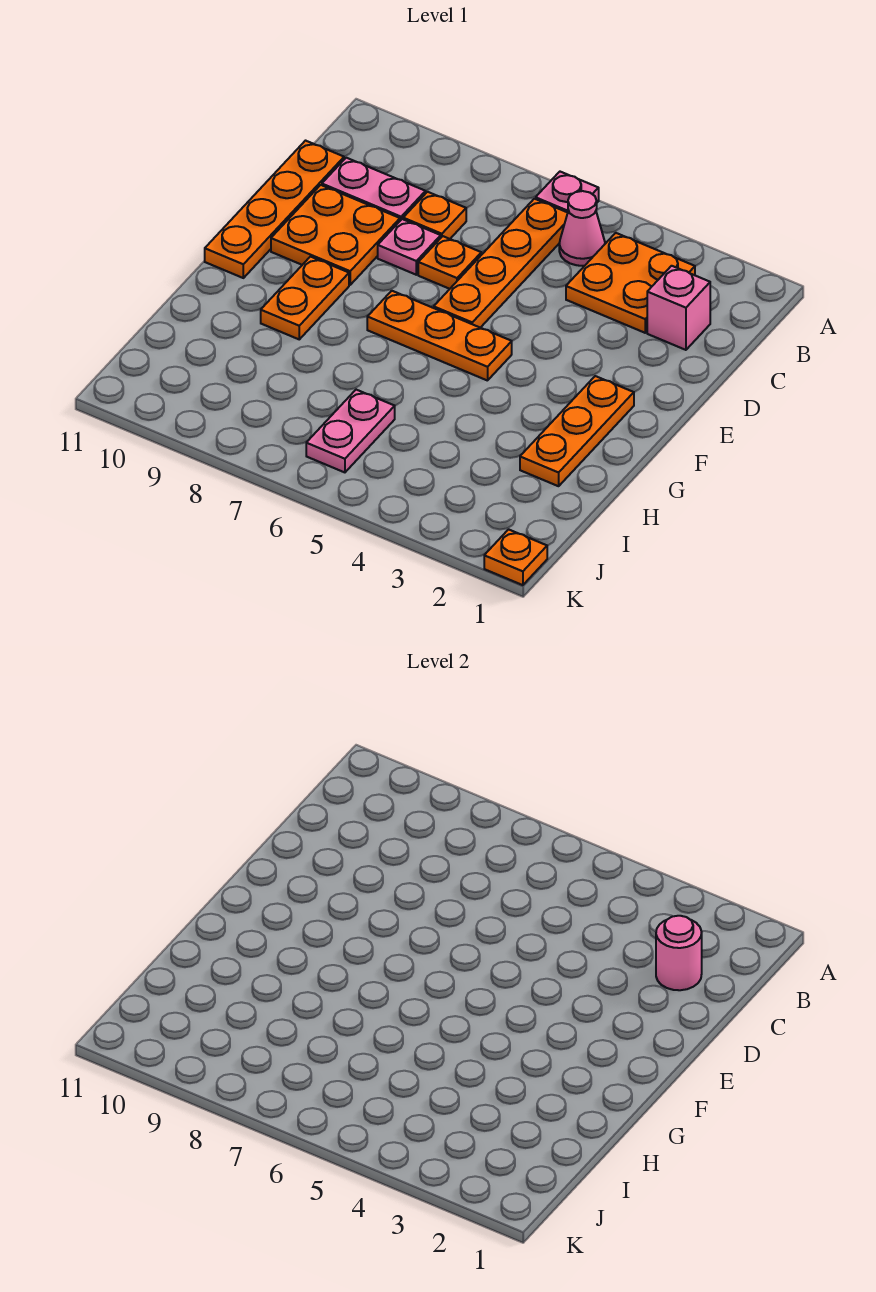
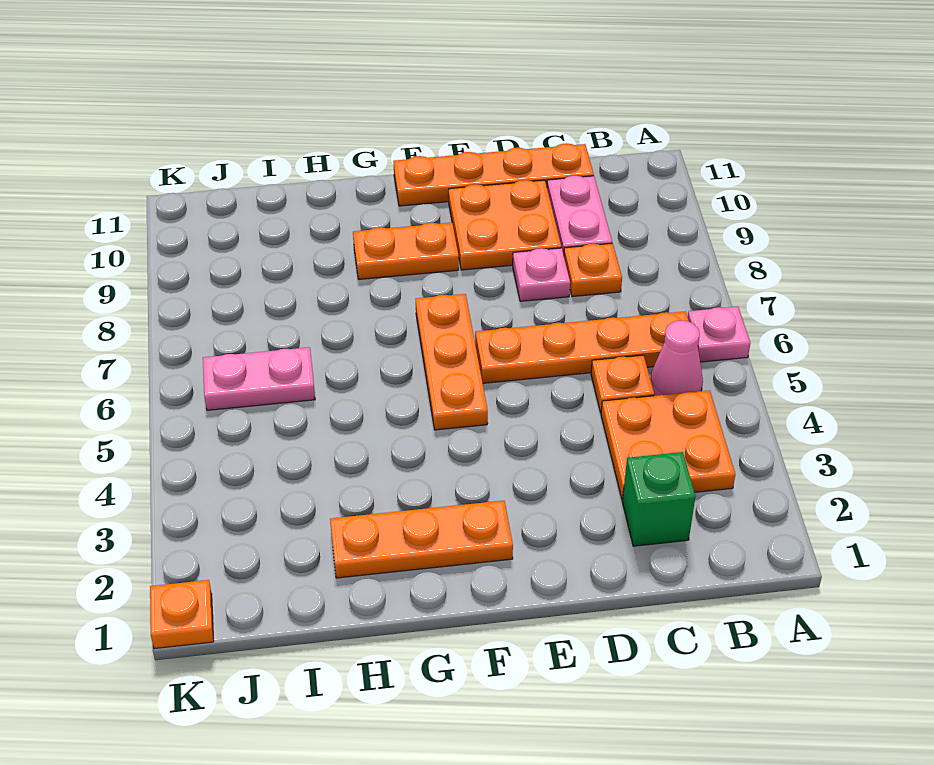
pink 1x1 brick [647,266,710,350] -> green 1x1 brick [622,452,696,546]
pink 1x1 round brick [656,916,702,990] -> none
orange 1x1 plate [418,236,481,289] -> orange 1x1 plate moved to [591,355,654,413]

